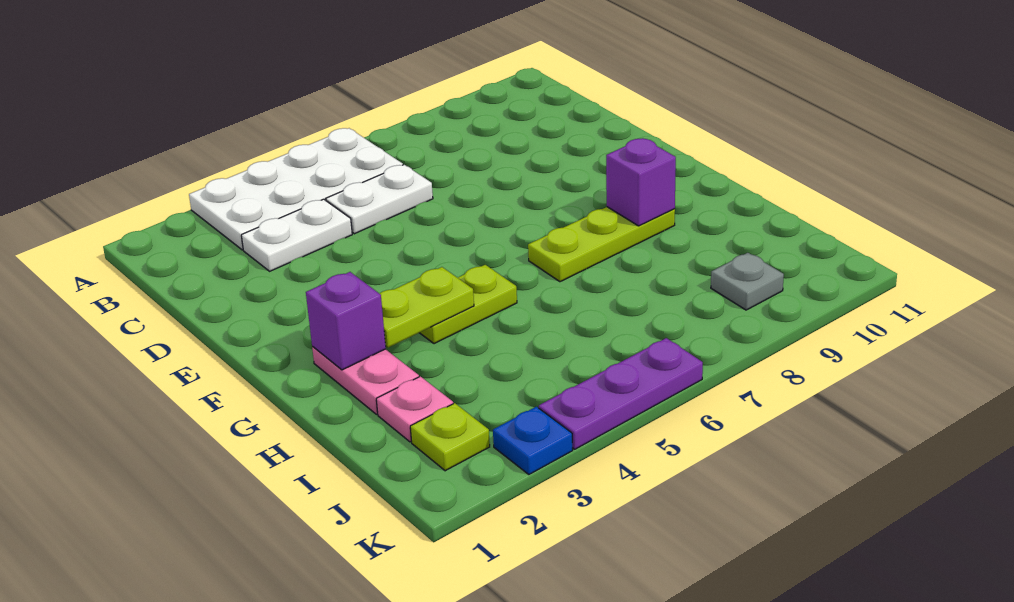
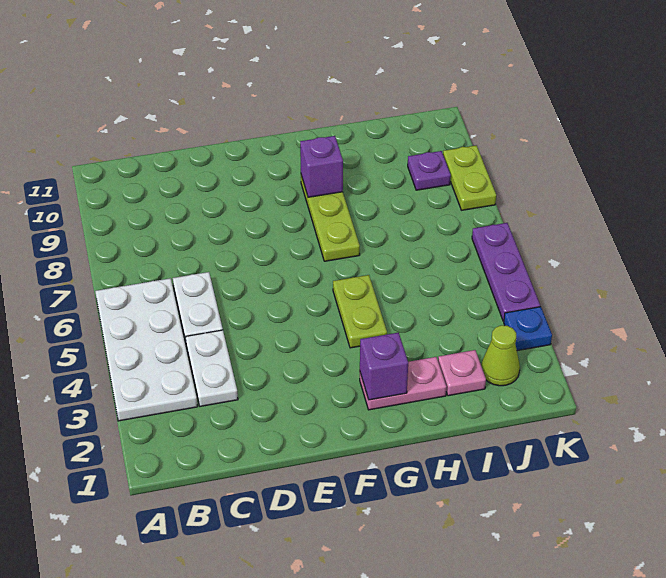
lime 1x2 plate [379,267,474,348] -> lime 1x2 plate moved to [443,145,496,210]
lime 1x1 plate [410,403,490,471] -> lime 1x1 cone [481,325,520,386]
grey 1x1 plate [711,253,784,310] -> purple 1x1 plate [408,151,451,190]

